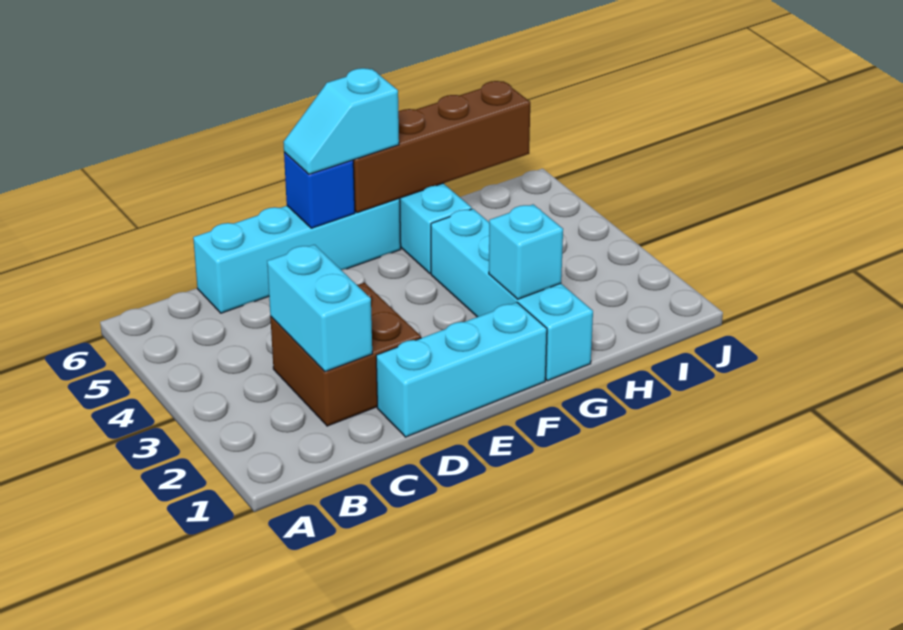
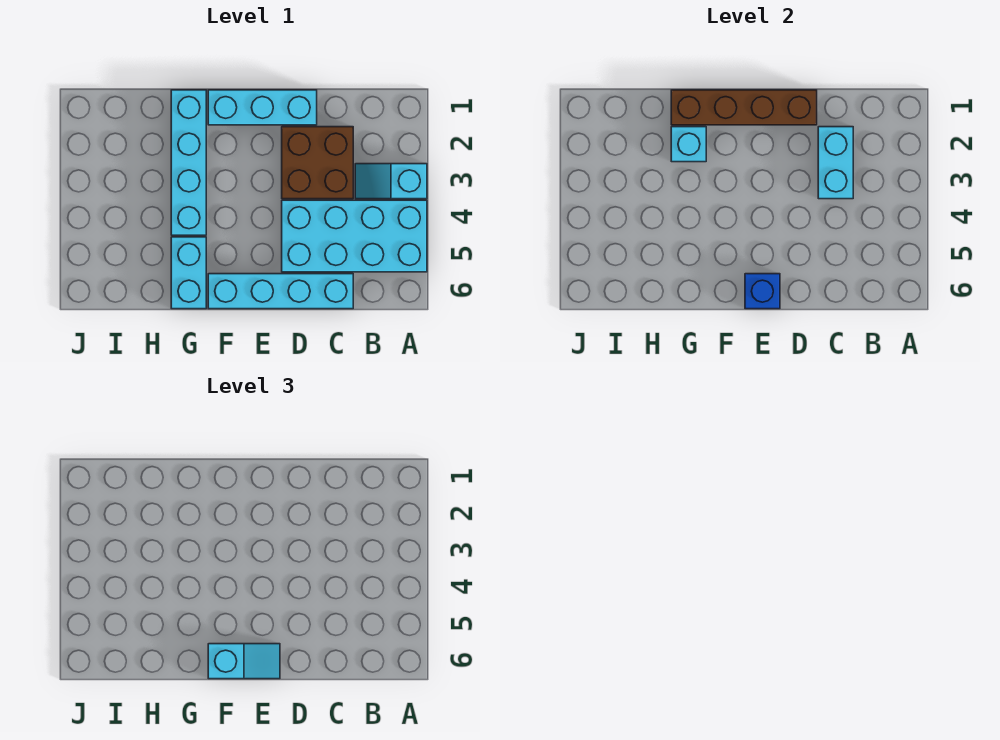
none -> cyan 1x2 slope [355,164,427,199]
none -> cyan 2x4 brick [282,200,427,272]
brown 1x4 brick [353,81,530,213] -> brown 1x4 brick moved to [671,90,817,125]

